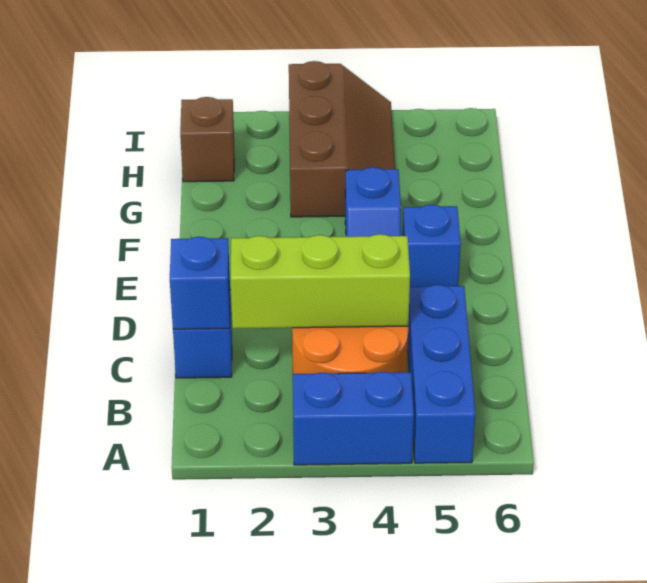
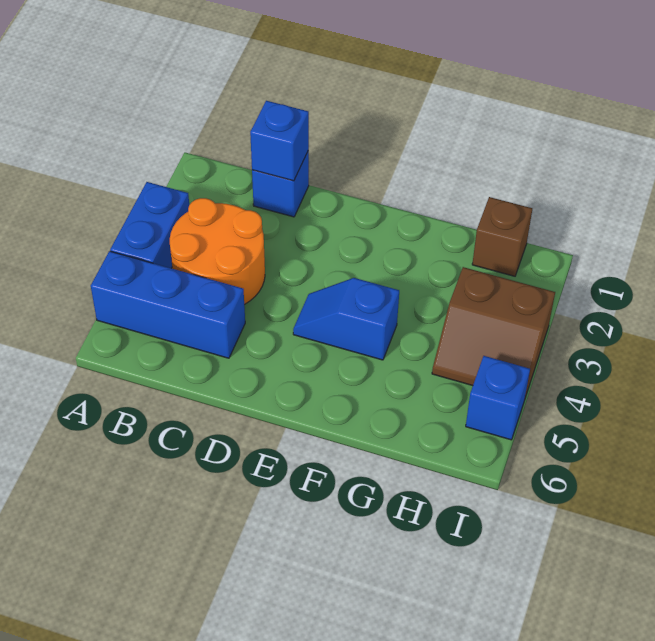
lime 1x3 brick [231,234,410,329] -> none
blue 1x1 brick [403,205,461,287] -> blue 1x1 brick moved to [466,356,530,440]
brown 2x3 slope [289,61,395,217] -> brown 2x2 slope [432,267,555,398]

